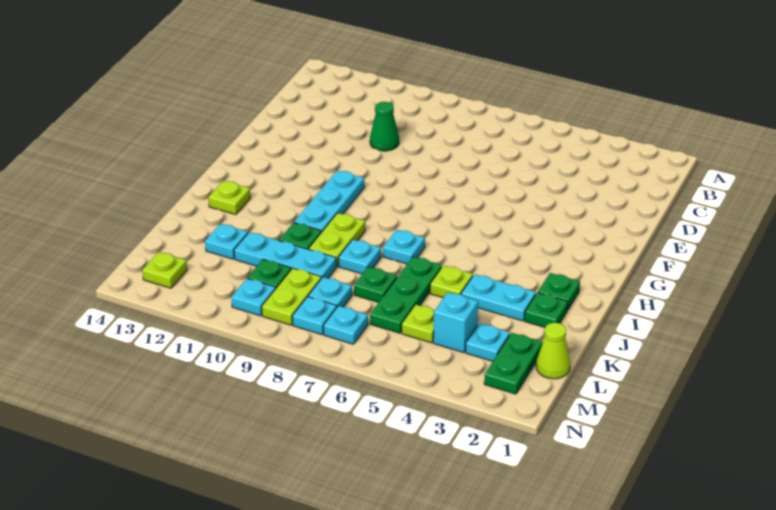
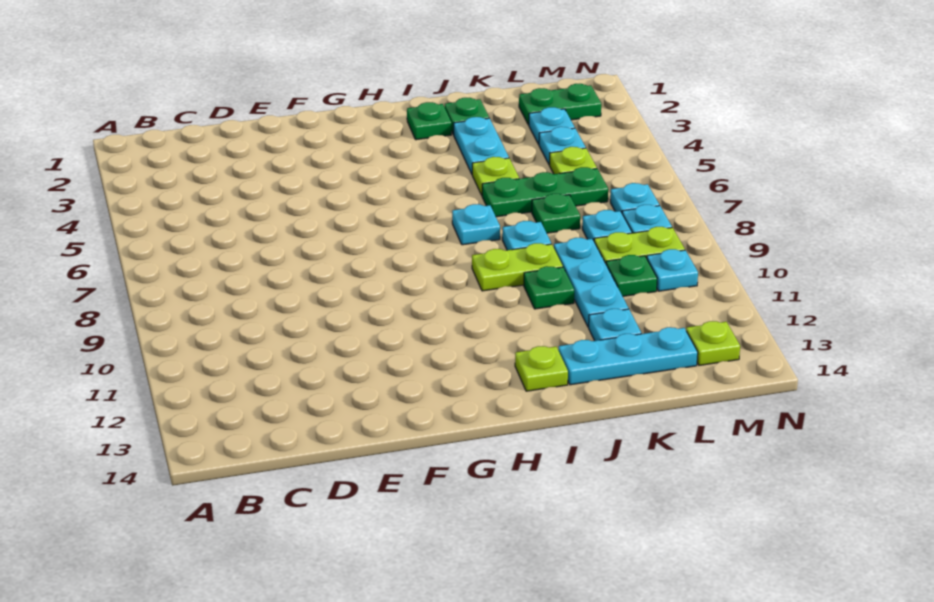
green 1x1 cone [370,102,399,151] -> none
cyan 1x3 plate [294,170,364,232] -> cyan 1x3 plate moved to [558,327,698,385]
lime 1x1 cone [536,323,570,379] -> none
cyan 1x1 brick [433,292,478,353] -> cyan 1x1 plate [539,127,586,165]

